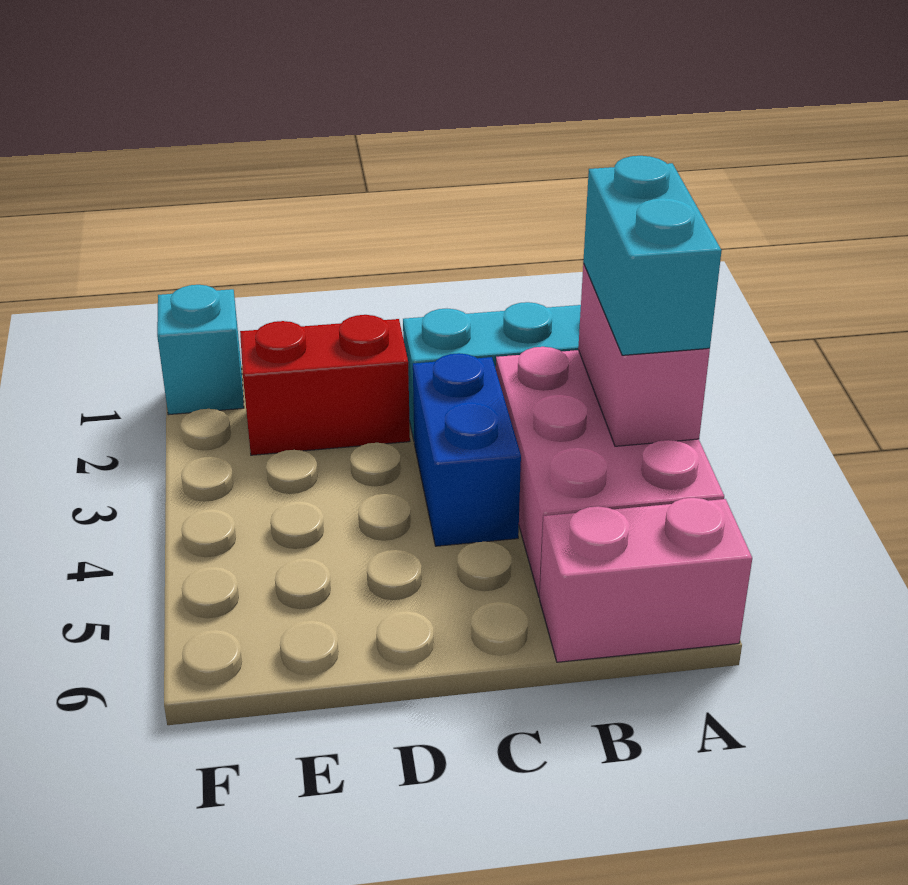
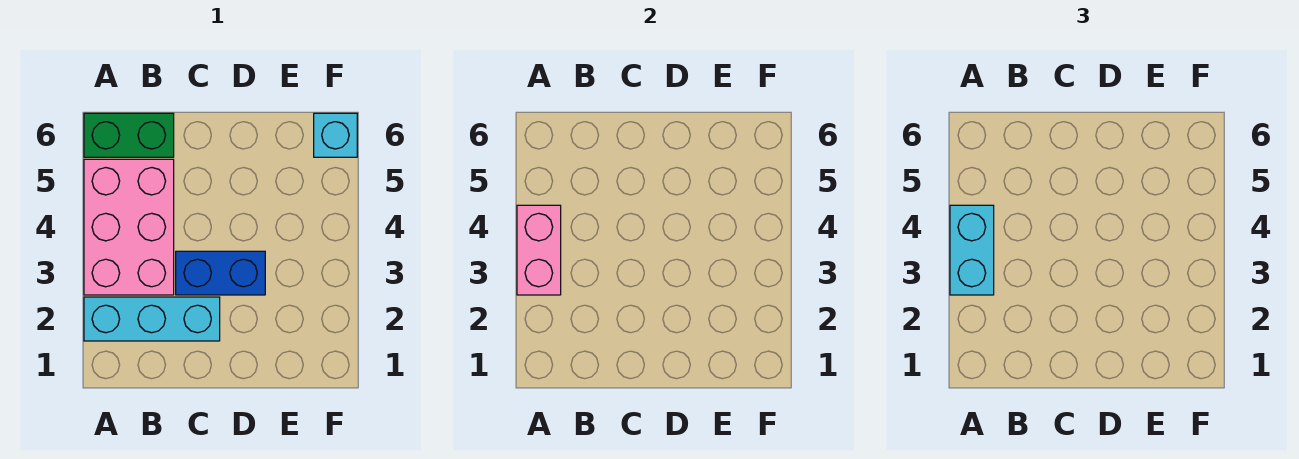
pink 1x2 brick [540,498,752,662] -> green 1x2 brick [84,113,174,157]
blue 1x2 brick [413,353,521,546] -> blue 1x2 brick turned to [176,251,265,295]
red 1x2 brick [240,315,410,455] -> none
cyan 1x1 brick [157,285,244,415] -> cyan 1x1 brick moved to [314,113,357,157]

